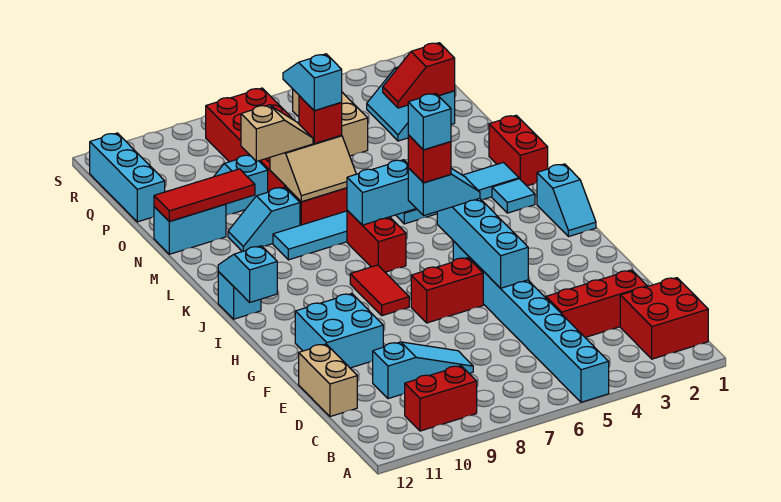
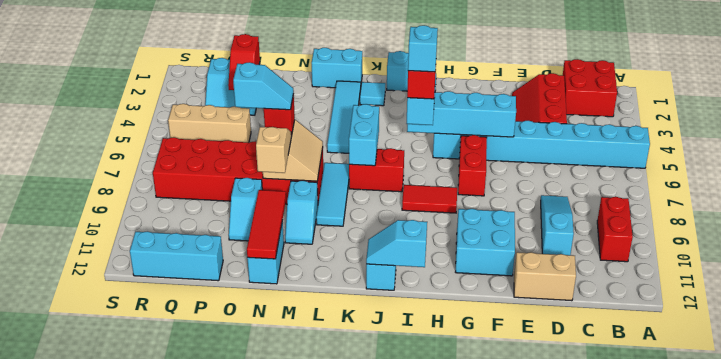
red 1x2 brick [489,115,548,186] -> cyan 1x2 brick [312,48,362,88]
cyan 1x2 slope [283,54,342,111] -> cyan 1x2 slope turned to [233,62,294,110]

